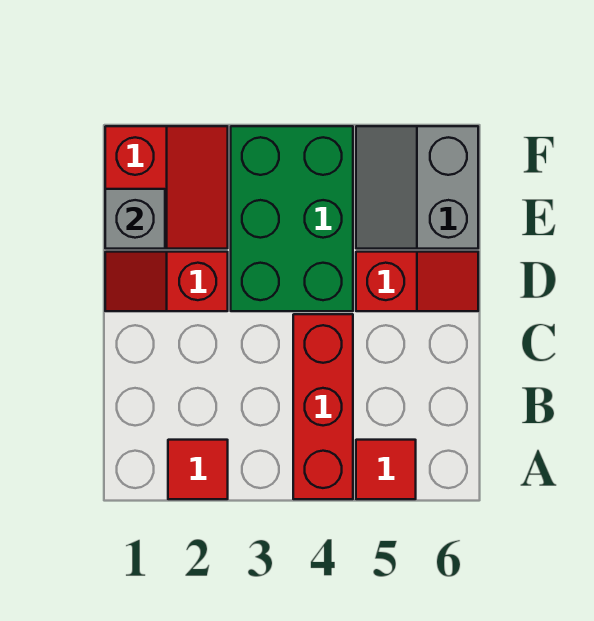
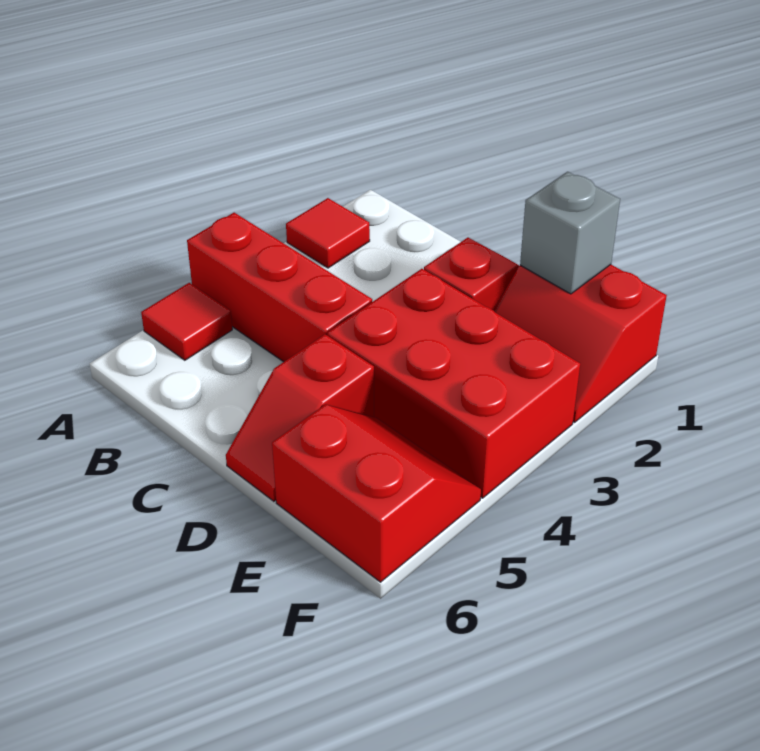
green 2x3 brick [231,126,353,311] -> red 2x3 brick [327,269,580,498]
grey 2x2 slope [356,126,478,249] -> red 2x2 slope [272,404,481,582]

